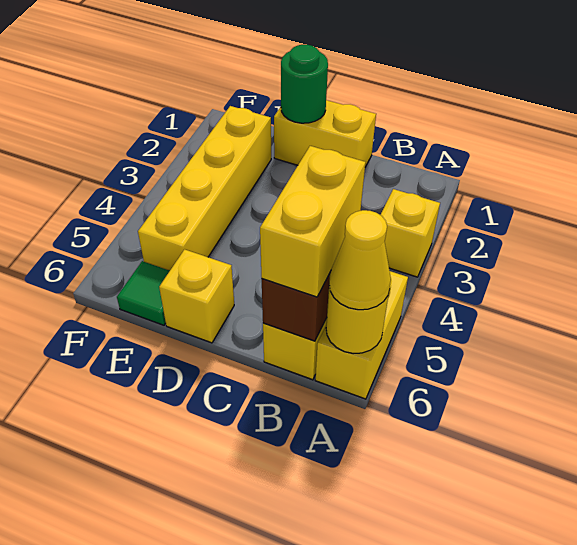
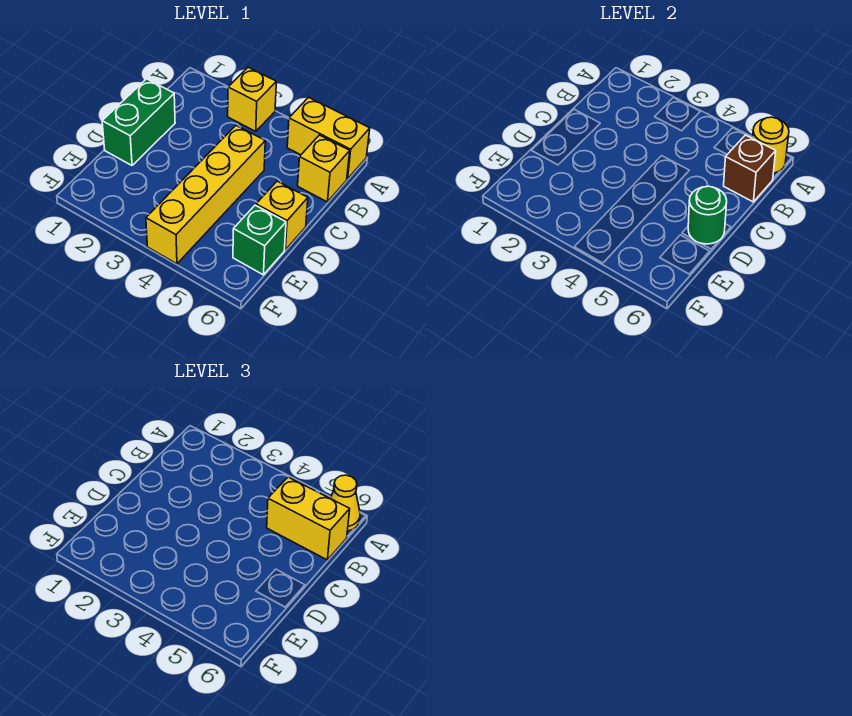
yellow 1x2 brick [274,100,376,167] -> green 1x2 brick [102,79,175,165]
green 1x1 round brick [281,45,328,123] -> green 1x1 round brick moved to [688,186,727,244]
yellow 1x4 brick [138,106,271,271] -> yellow 1x4 brick turned to [146,126,265,264]
green 1x1 tile [117,261,169,325] -> green 1x1 brick [233,205,286,275]

